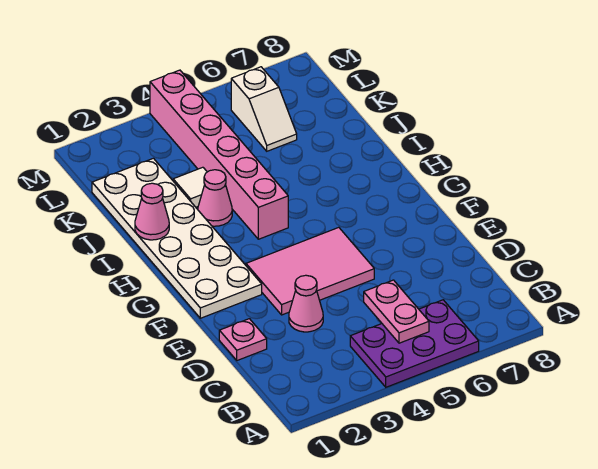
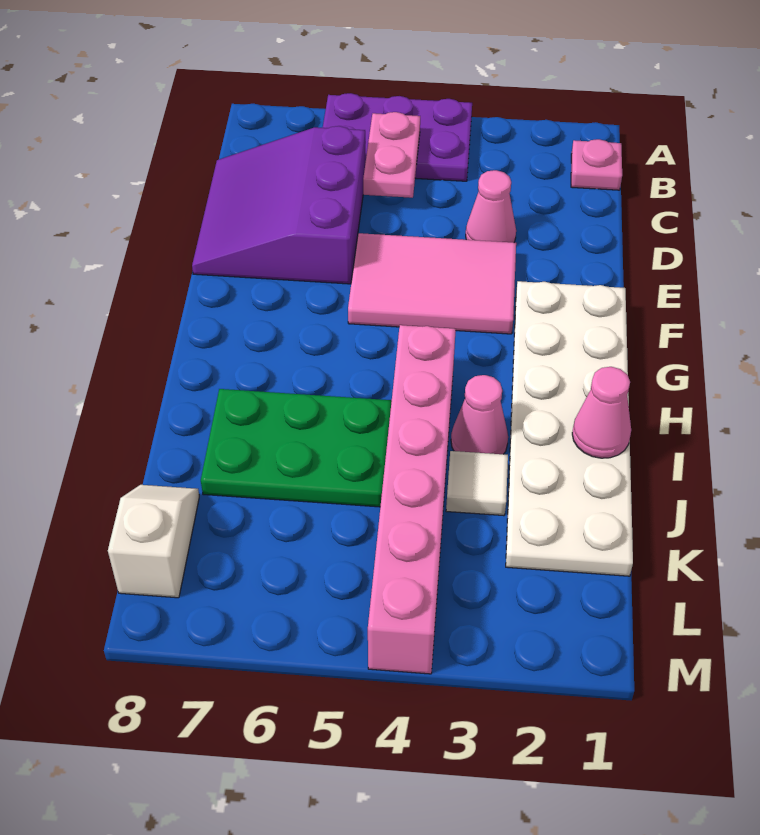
none -> purple 3x3 slope [192,126,365,284]
pink 1x1 plate [219,319,267,360] -> pink 1x1 plate moved to [571,139,622,190]
none -> green 2x3 plate [201,389,392,507]
white 1x2 slope [231,67,297,151] -> white 1x2 slope moved to [108,485,199,598]

